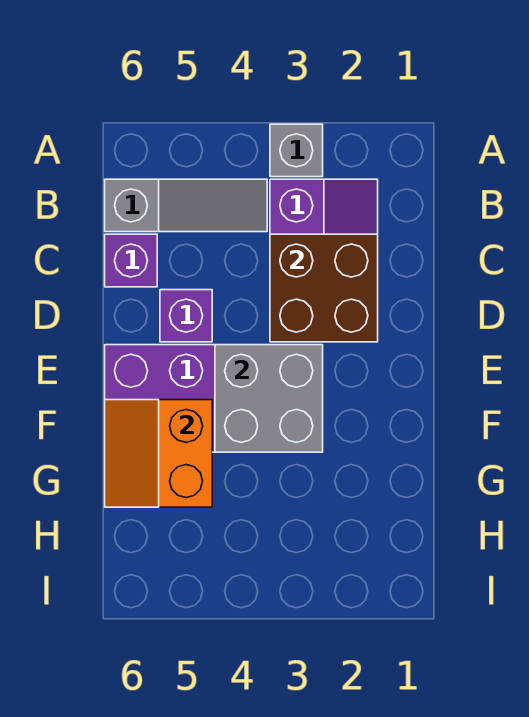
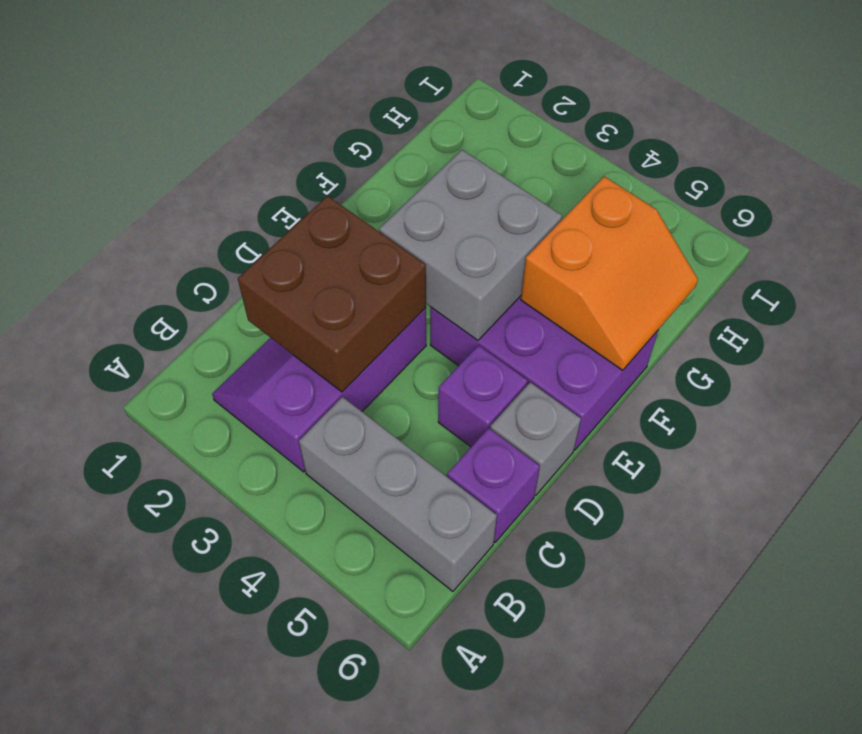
grey 1x1 brick [270,124,323,177] -> grey 1x1 brick moved to [490,382,581,495]
grey 1x3 slope [105,179,267,232] -> grey 1x3 brick [299,397,497,591]

